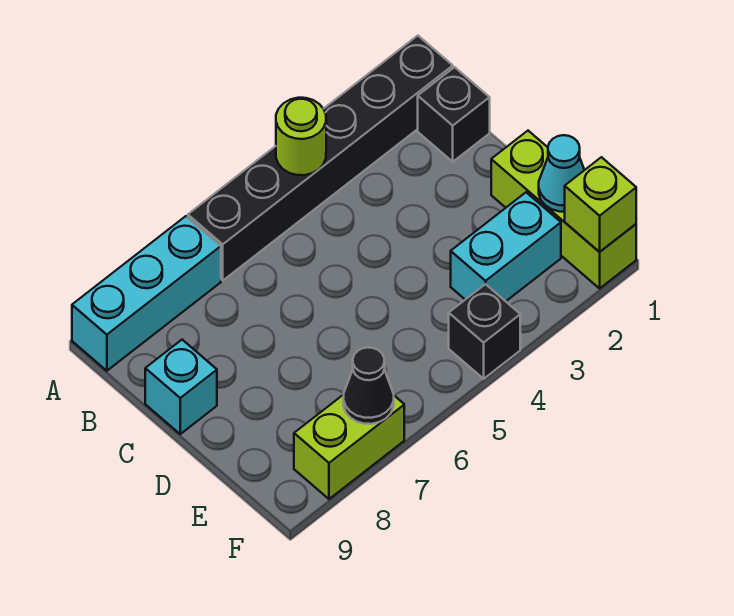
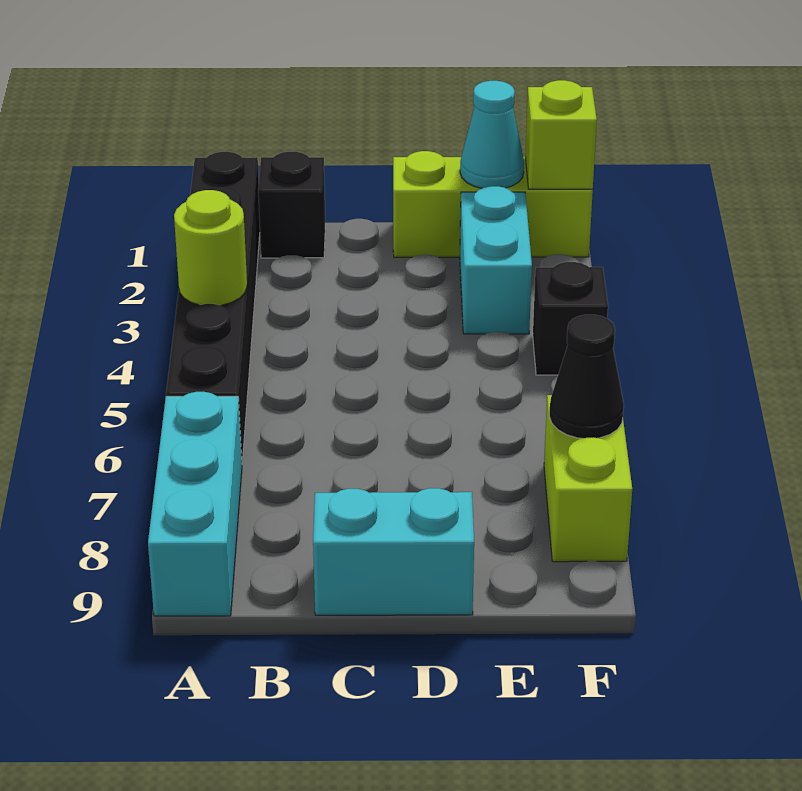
cyan 1x1 brick [145,340,217,434] -> cyan 1x2 brick [313,488,474,615]

